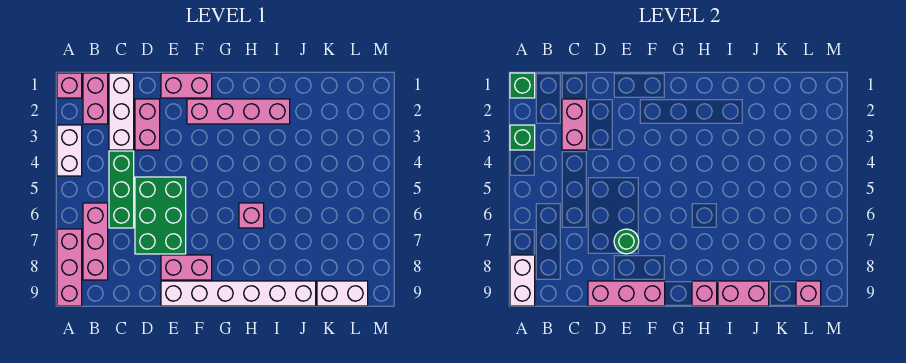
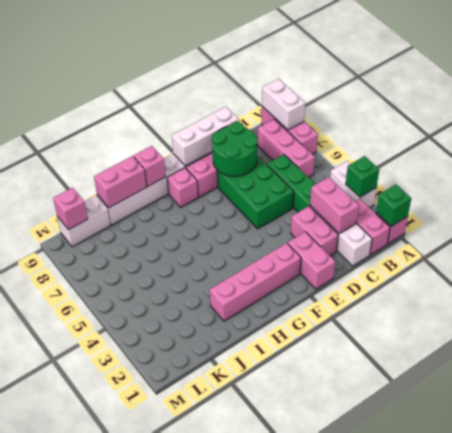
pink 1x3 brick [588,281,665,306] -> white 1x3 brick [172,107,239,166]
pink 1x2 brick [161,73,212,98] -> pink 1x2 brick turned to [288,232,335,289]
green 1x1 round brick [614,229,639,254] -> green 2x2 round brick [212,122,258,177]
pink 1x1 brick [239,203,264,228] -> pink 1x1 brick moved to [167,168,198,207]

